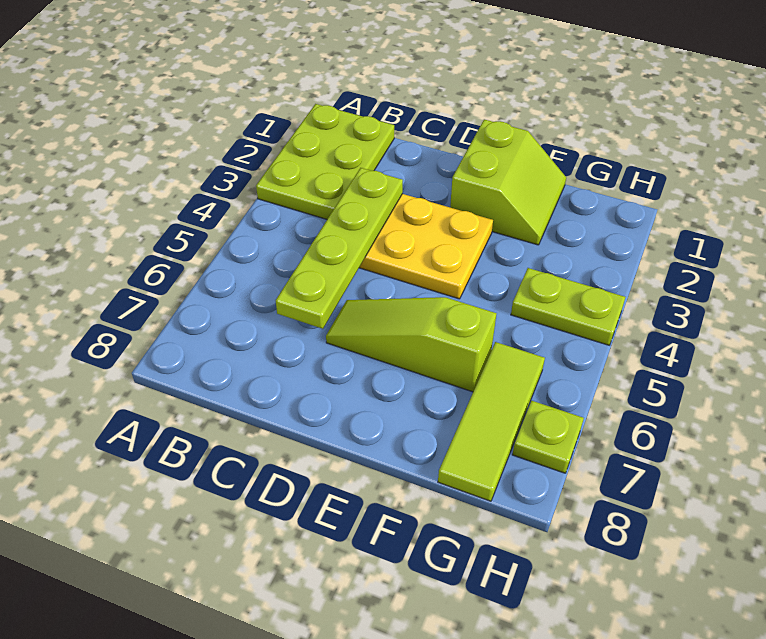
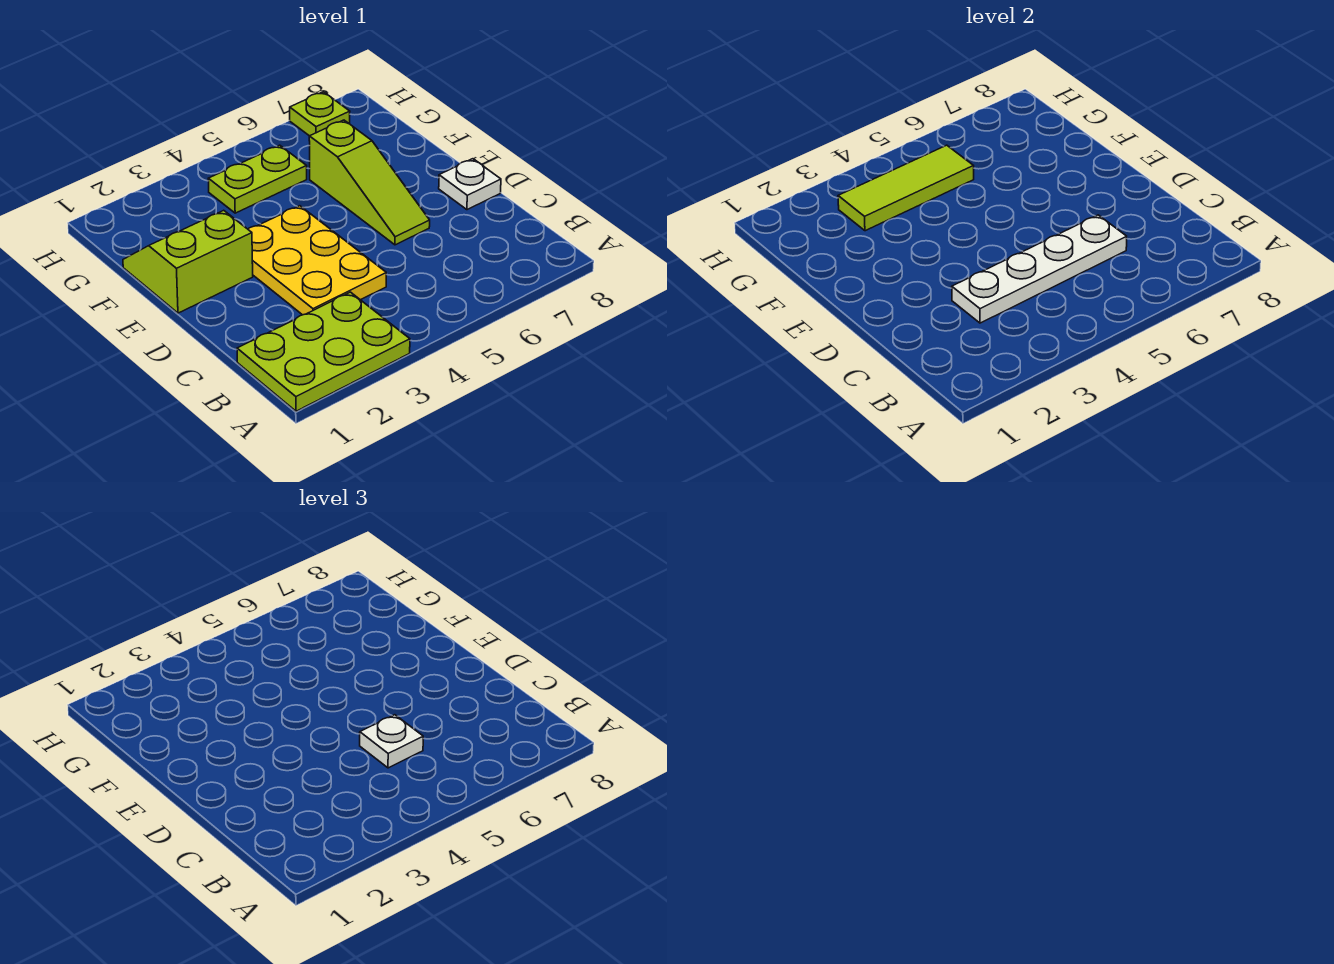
lime 1x4 plate [276,168,403,329] -> white 1x4 plate [952,215,1127,323]
none -> white 1x1 plate [360,715,423,768]
none -> white 1x1 plate [439,159,501,210]
lime 1x2 plate [511,268,625,345] -> lime 1x2 plate turned to [208,145,307,213]
lime 1x3 tile [438,342,545,501] -> lime 1x3 tile moved to [838,145,974,231]

